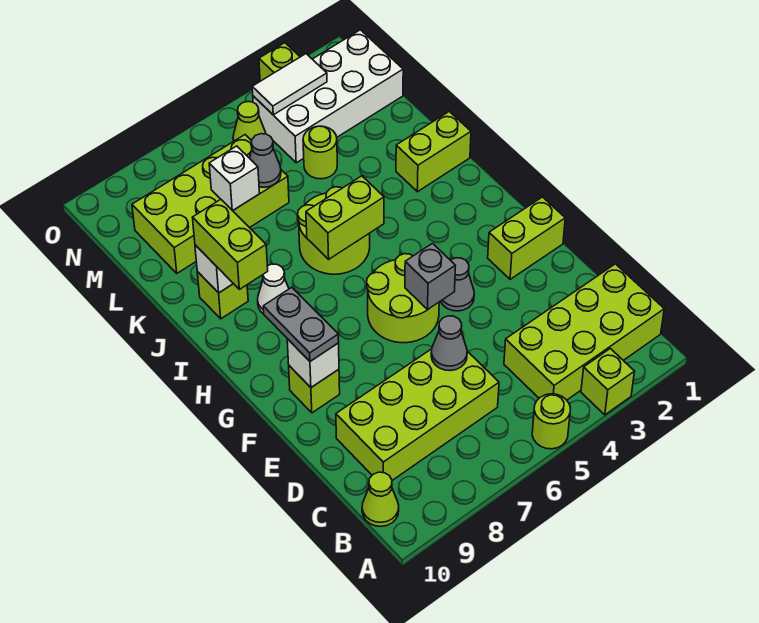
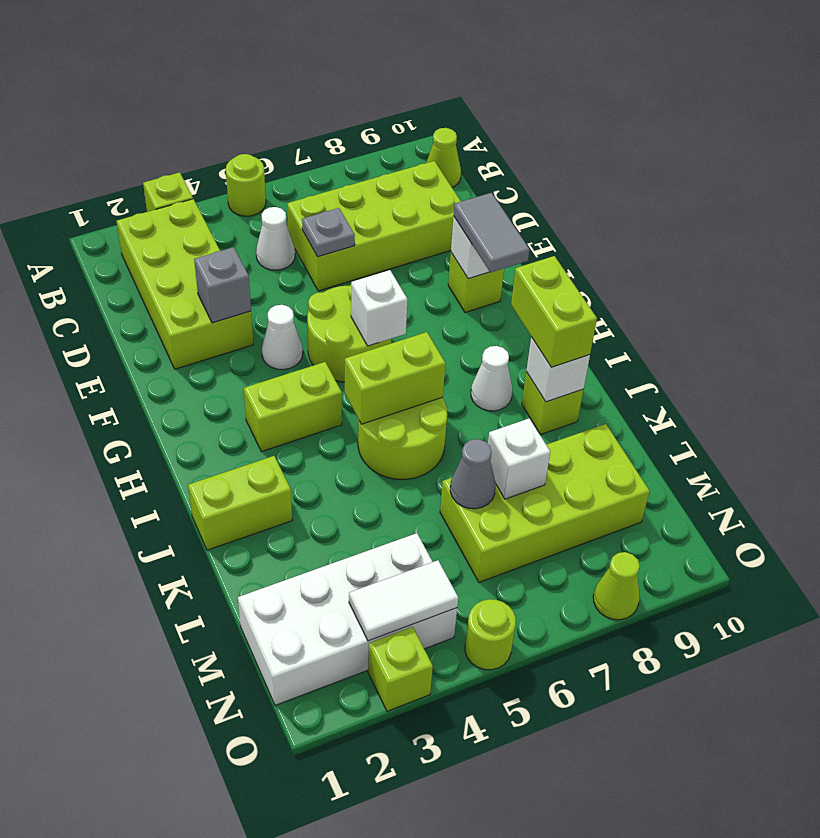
lime 2x4 brick [504,264,664,400] -> lime 2x4 brick turned to [117,199,253,369]
none -> white 1x1 cone [256,207,295,270]
grey 1x1 cone [431,316,467,371] -> grey 1x1 plate [302,208,355,257]
lime 1x2 brick [488,197,565,279] -> lime 1x2 brick moved to [244,362,342,452]
grey 1x1 cone [441,258,474,311] -> white 1x1 cone [262,305,303,370]
grey 1x1 brick [405,244,456,310] -> grey 1x1 brick moved to [194,247,251,323]
grey 1x2 plate [263,287,339,361] -> grey 1x2 tile [454,193,529,273]
none -> white 1x1 brick [351,270,407,346]
lime 1x1 round brick [303,126,337,179] -> lime 1x1 round brick moved to [465,599,516,670]
lime 1x1 cone [233,102,266,141] -> lime 1x1 cone moved to [593,552,640,620]

